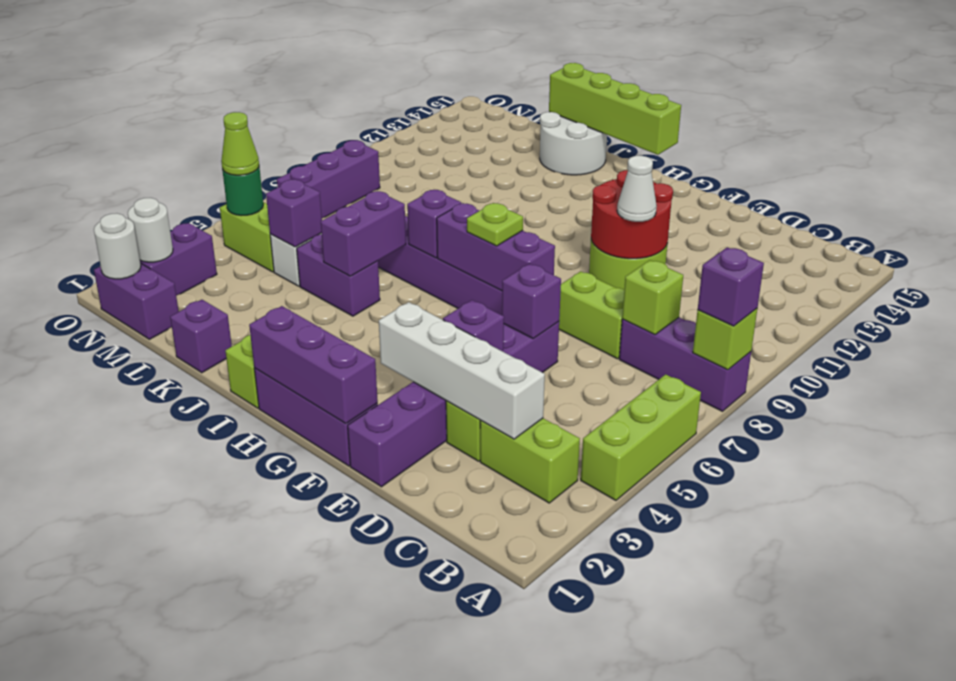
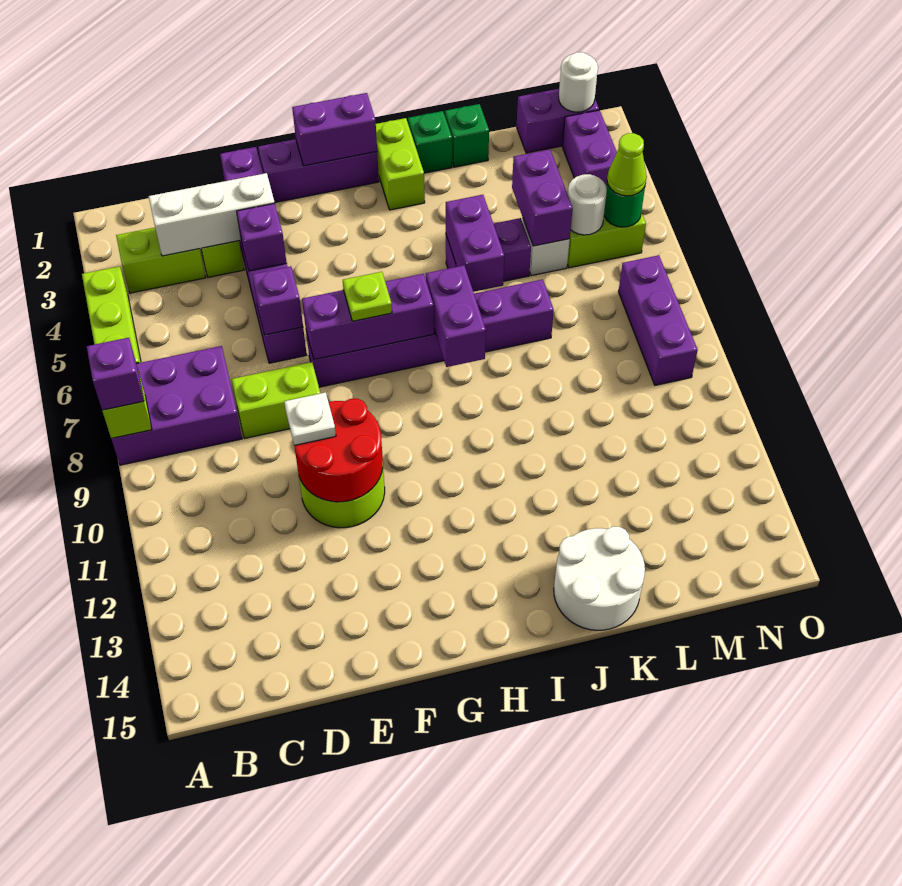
purple 1x3 brick [619,318,751,411] -> purple 2x3 brick [111,346,242,465]
white 1x4 brick [379,302,545,439] -> white 1x3 brick [149,173,275,256]
lime 1x1 brick [622,260,683,334] -> none
white 1x1 cone [617,156,657,222] -> white 1x1 plate [284,392,336,445]
purple 1x3 brick [249,306,378,424] -> purple 1x2 brick [292,93,377,166]
lime 1x4 brick [549,63,681,155] -> none
purple 1x1 brick [407,190,462,258] -> purple 1x2 brick [426,265,486,367]
none -> green 1x1 brick [408,111,452,173]
purple 1x1 brick [170,300,232,373] -> green 1x1 brick [445,104,489,167]
purple 1x1 brick [266,180,322,247] -> purple 1x2 brick [512,149,573,246]
white 1x1 round brick [128,198,173,262] -> white 1x1 round brick moved to [568,174,607,235]

